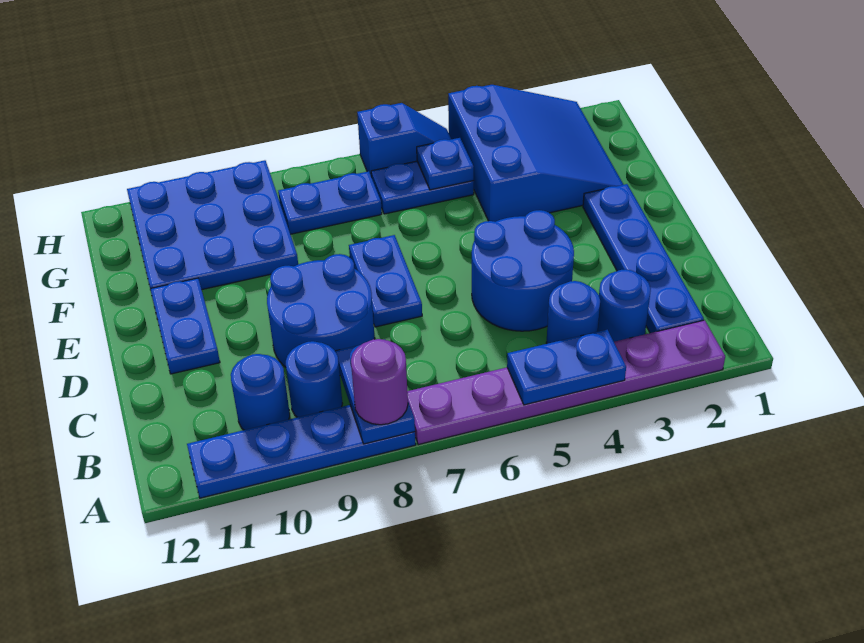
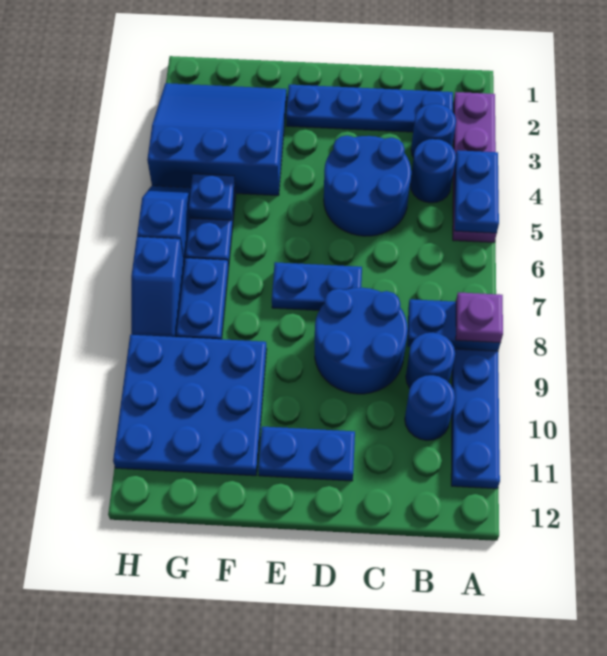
purple 1x6 plate [407,320,725,445] -> purple 1x4 plate [453,92,497,242]
purple 1x1 round brick [351,339,408,425] -> purple 1x1 plate [456,292,503,343]
none -> blue 1x2 slope [131,237,184,337]

